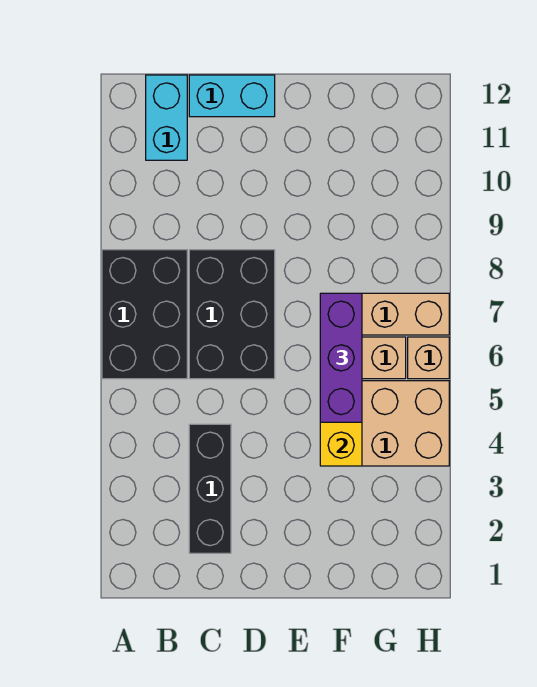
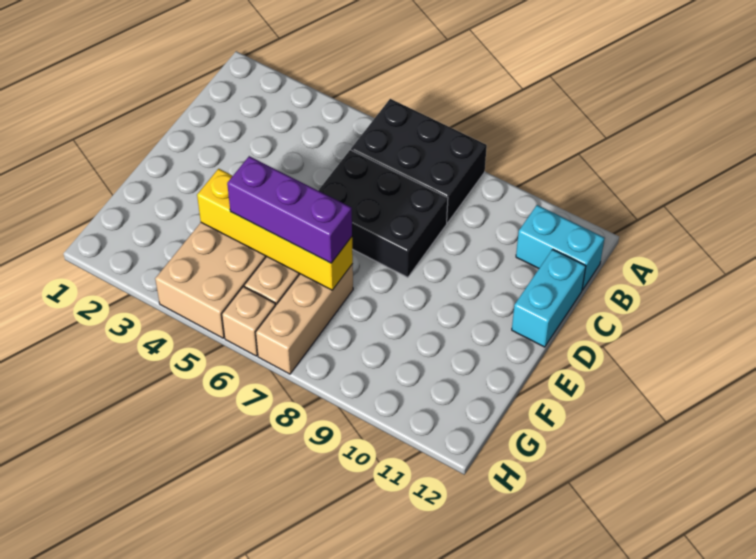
black 1x3 brick [189,424,231,553] -> none

